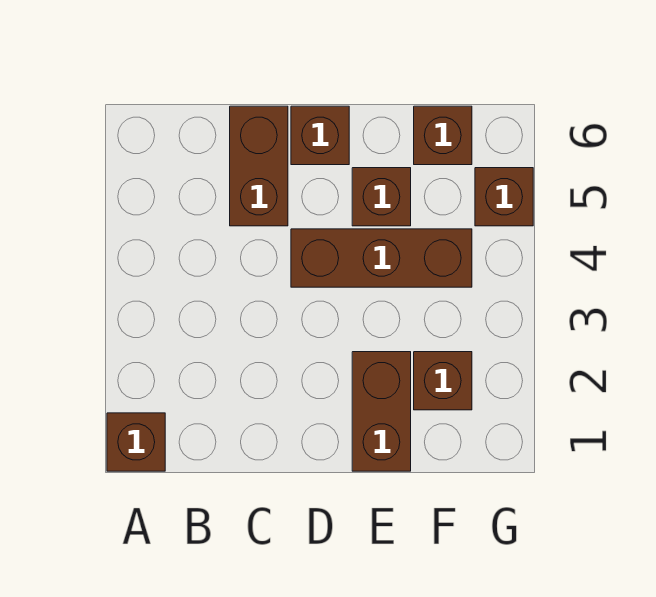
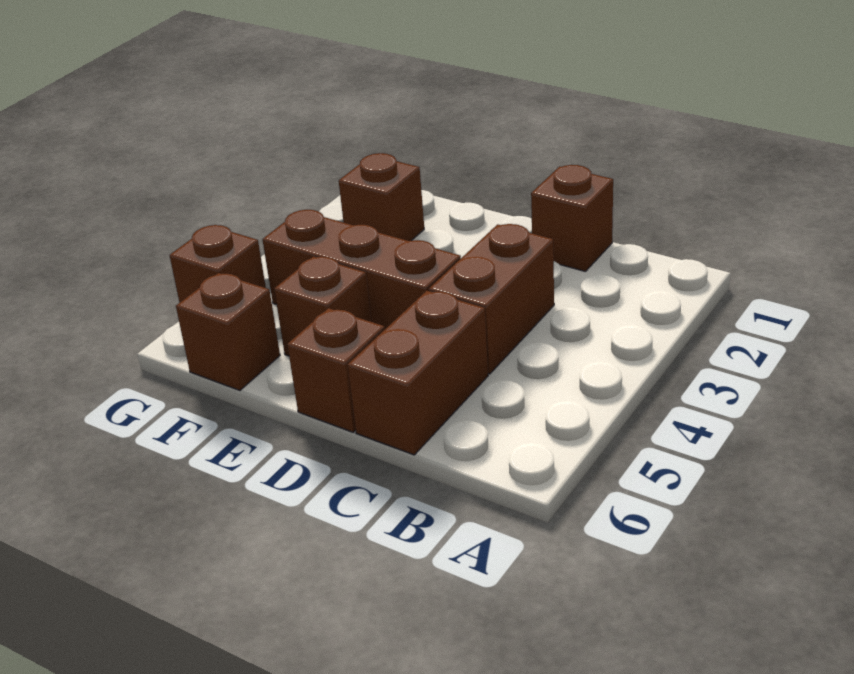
brown 1x1 brick [107,413,165,471] -> brown 1x1 brick moved to [531,165,613,272]
brown 1x2 brick [352,352,411,471] -> brown 1x2 brick moved to [429,224,554,374]

